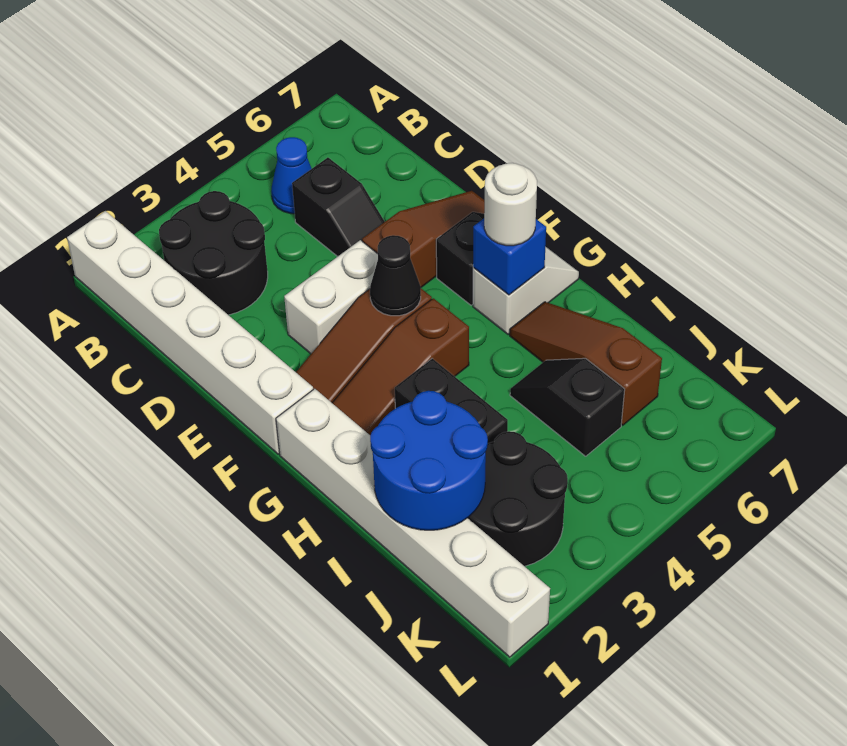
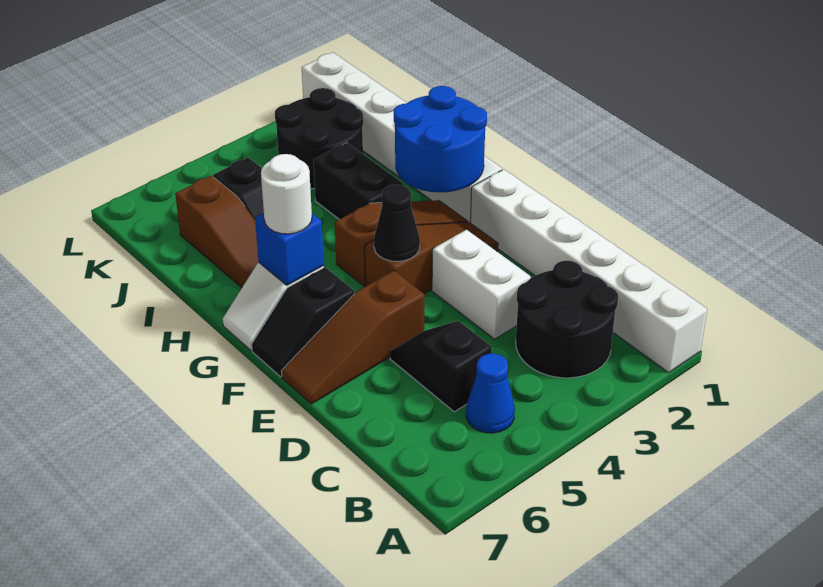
white 1x2 brick [284,240,378,354] -> white 1x2 brick turned to [432,230,531,339]
blue 2x2 round brick [370,391,488,530] -> blue 2x2 round brick moved to [394,86,487,192]

